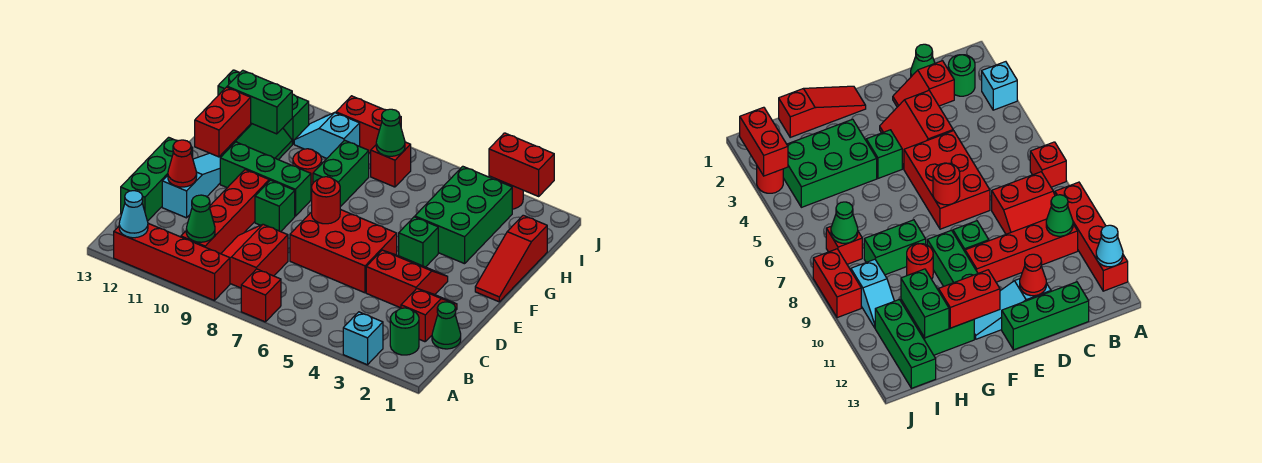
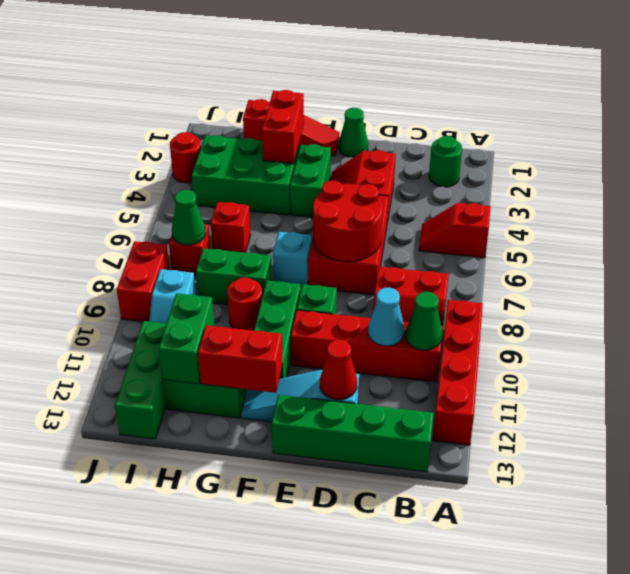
cyan 1x1 brick [343,312,383,365] -> cyan 1x1 brick moved to [273,232,312,287]
red 1x1 brick [241,269,281,322] -> red 1x1 brick moved to [211,202,251,253]
cyan 1x1 cone [119,191,148,238] -> cyan 1x1 cone moved to [368,287,404,346]
green 1x1 cone [432,302,461,349] -> green 1x1 cone moved to [339,108,368,157]
red 1x2 slope [401,289,457,342] -> red 1x2 slope moved to [419,203,491,258]
green 1x3 brick [121,137,193,221] -> green 1x4 brick [272,395,434,472]
red 1x1 round brick [312,177,340,224] -> red 2x2 round brick [313,181,383,262]
green 1x1 brick [399,217,438,267] -> green 1x2 brick [290,144,331,217]
red 1x2 brick [489,133,554,196] -> red 1x2 brick moved to [262,90,304,164]

